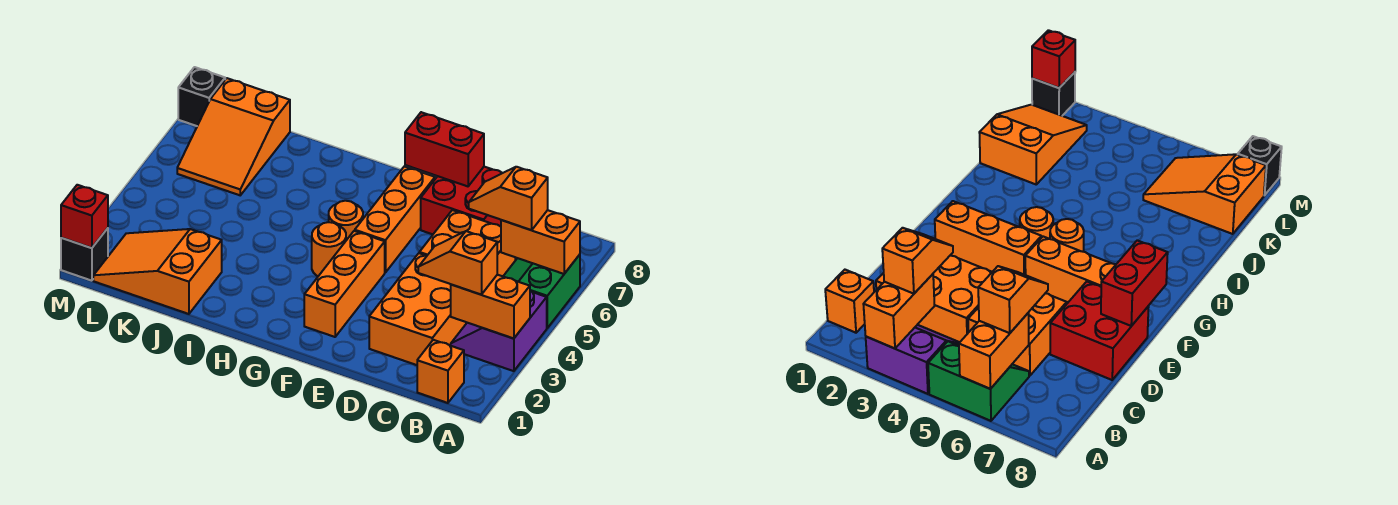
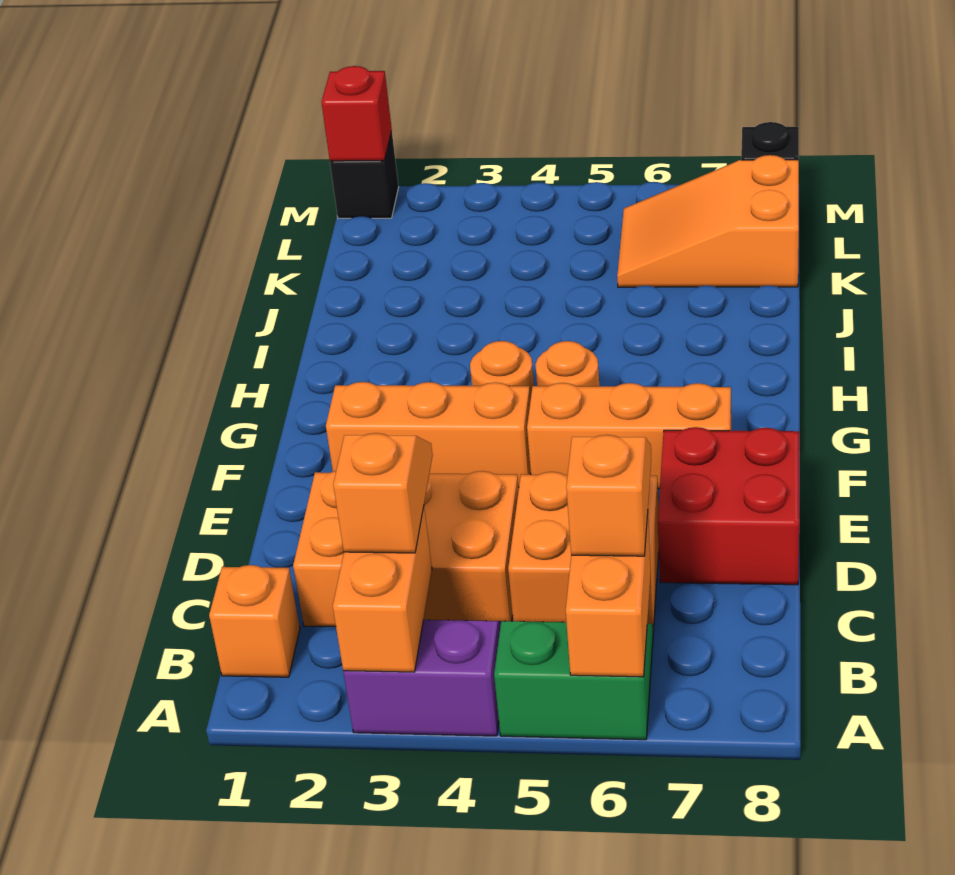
red 1x2 brick [405,112,484,186] -> none
orange 2x3 slope [93,229,222,314] -> none

